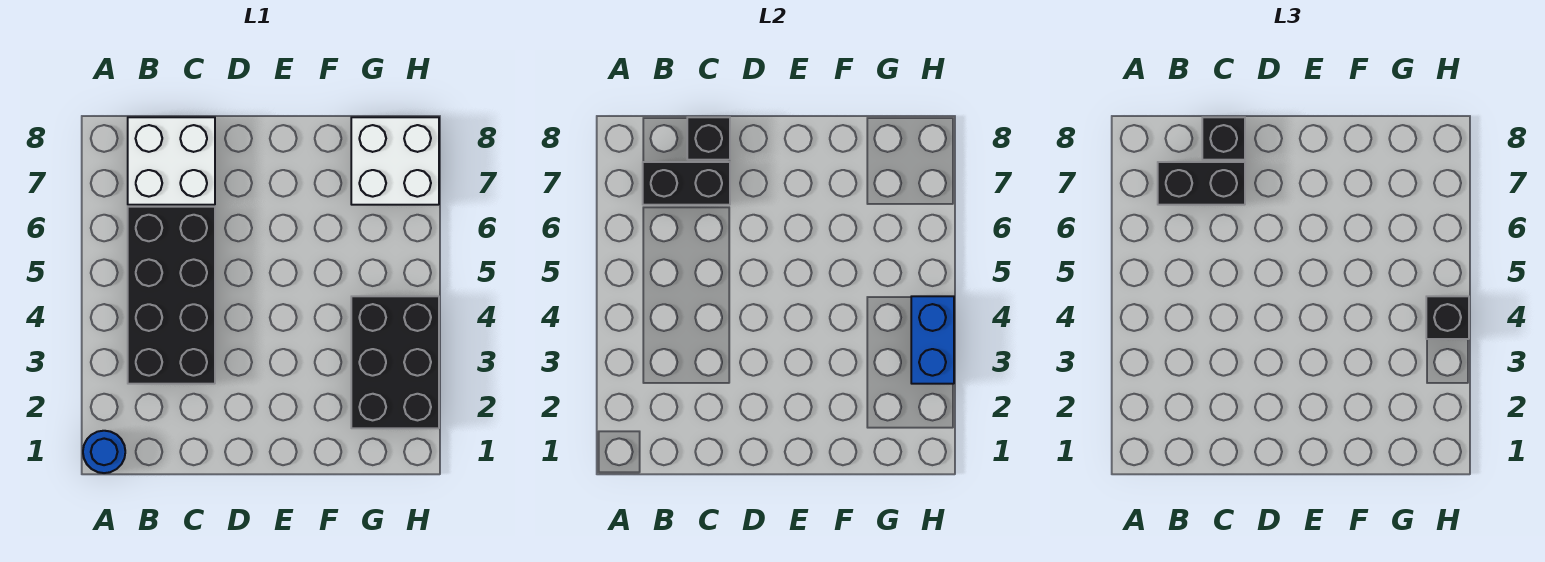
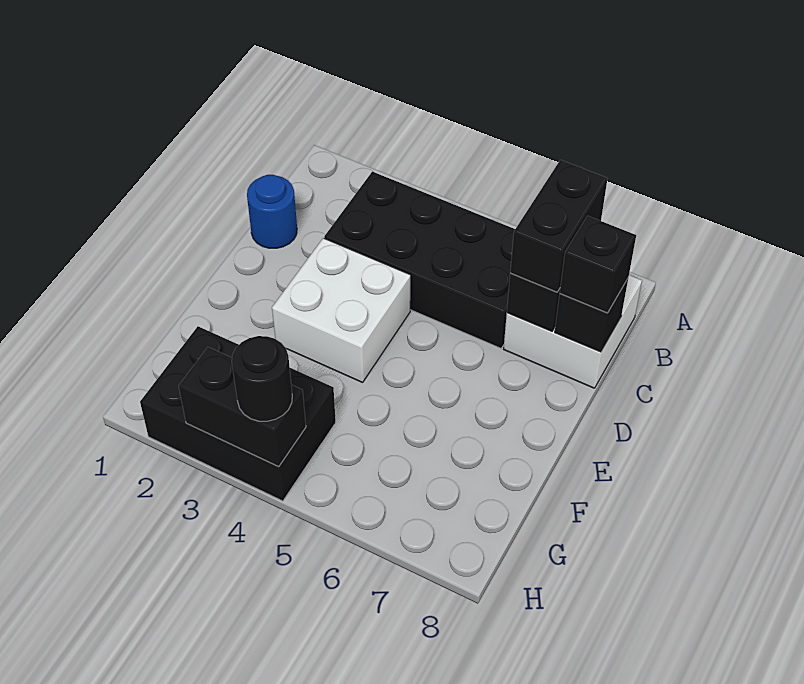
blue 1x1 round brick [83,431,125,473] -> blue 1x1 round brick moved to [247,175,297,248]
white 2x2 brick [351,117,439,205] -> white 2x2 brick moved to [272,238,410,383]
blue 1x2 brick [911,296,954,384] -> black 1x2 brick [179,347,306,467]
black 1x1 brick [1426,296,1469,339] -> black 1x1 round brick [232,336,292,421]

